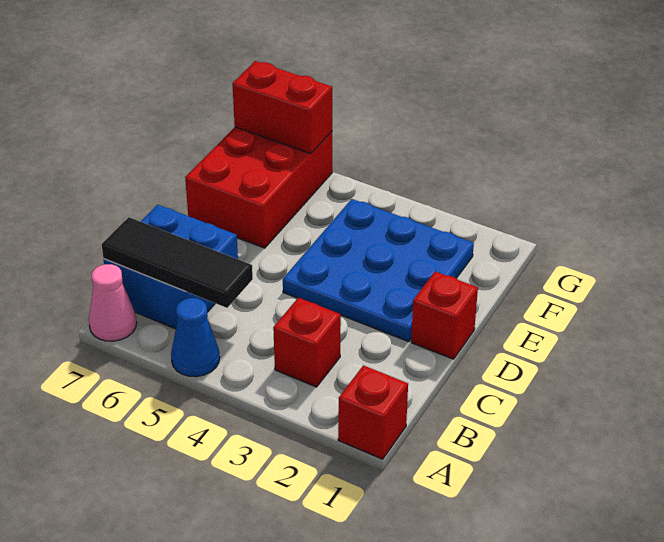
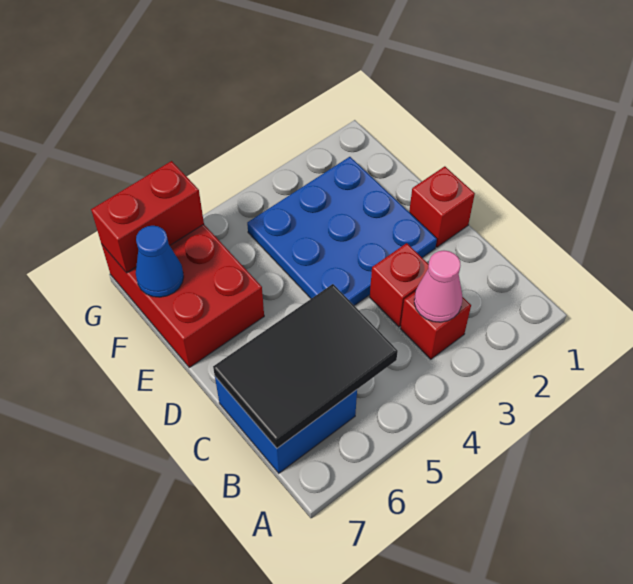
red 1x1 brick [338,365,408,459] -> red 1x1 brick moved to [370,243,429,327]
blue 1x1 cone [171,298,220,377] -> blue 1x1 cone moved to [136,226,184,297]
pink 1x1 cone [89,264,137,341] -> pink 1x1 cone moved to [414,251,462,322]
black 1x3 tile [102,217,253,308] -> black 2x3 tile [213,284,398,448]

